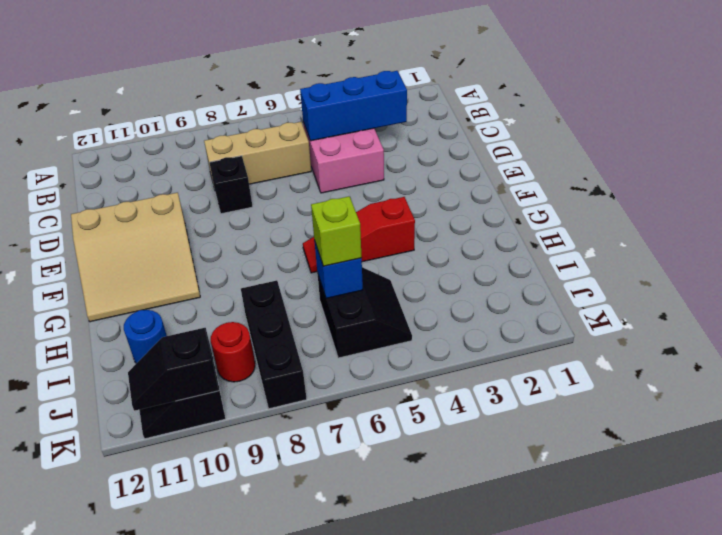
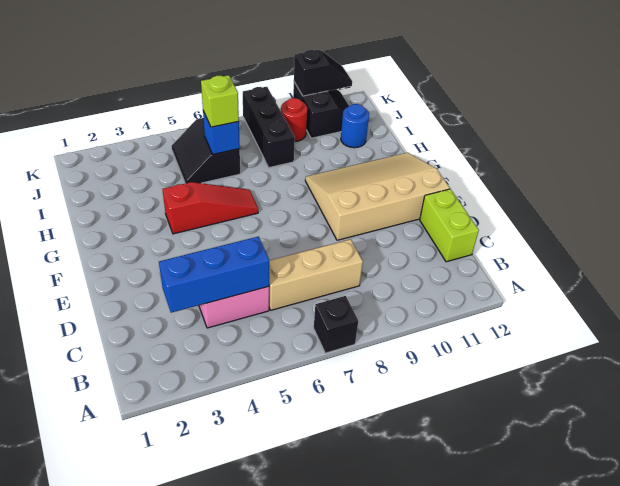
none -> lime 1x2 brick [420,189,479,262]
black 1x1 brick [209,156,253,214] -> black 1x1 brick moved to [314,296,358,353]
tan 3x3 slope [71,193,200,322] -> tan 3x4 slope [305,153,450,240]

